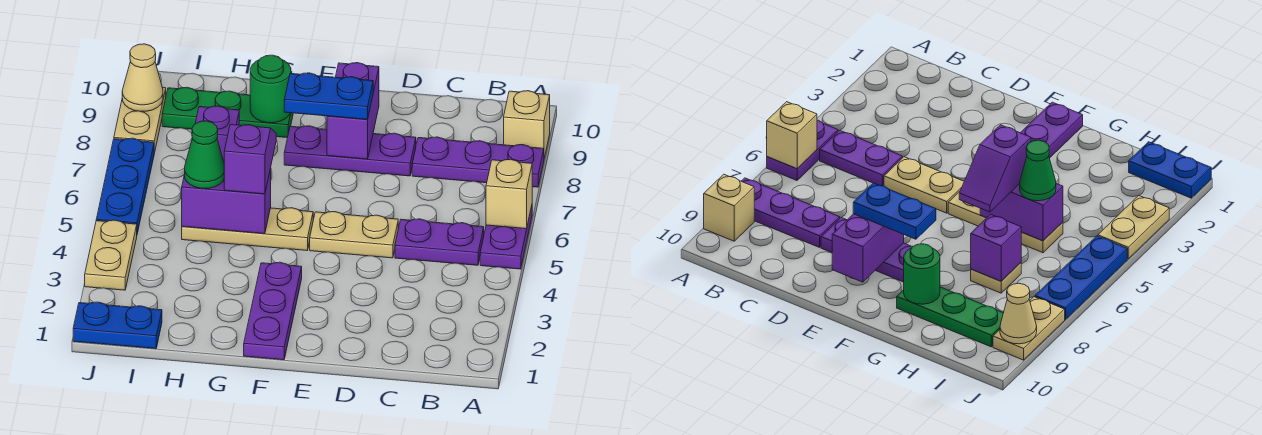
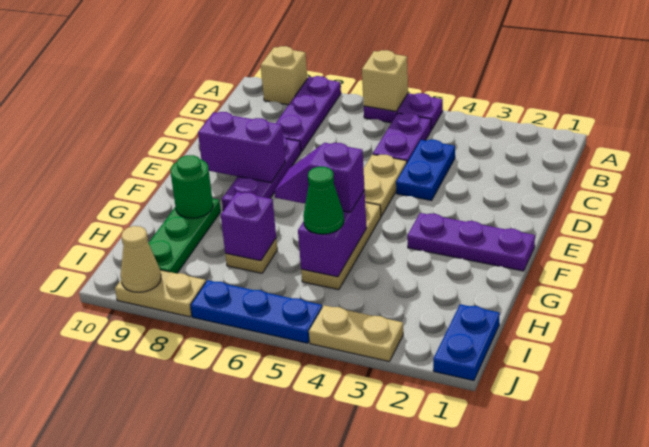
blue 1x2 plate [284,73,373,119] -> blue 1x2 plate moved to [396,140,455,200]

